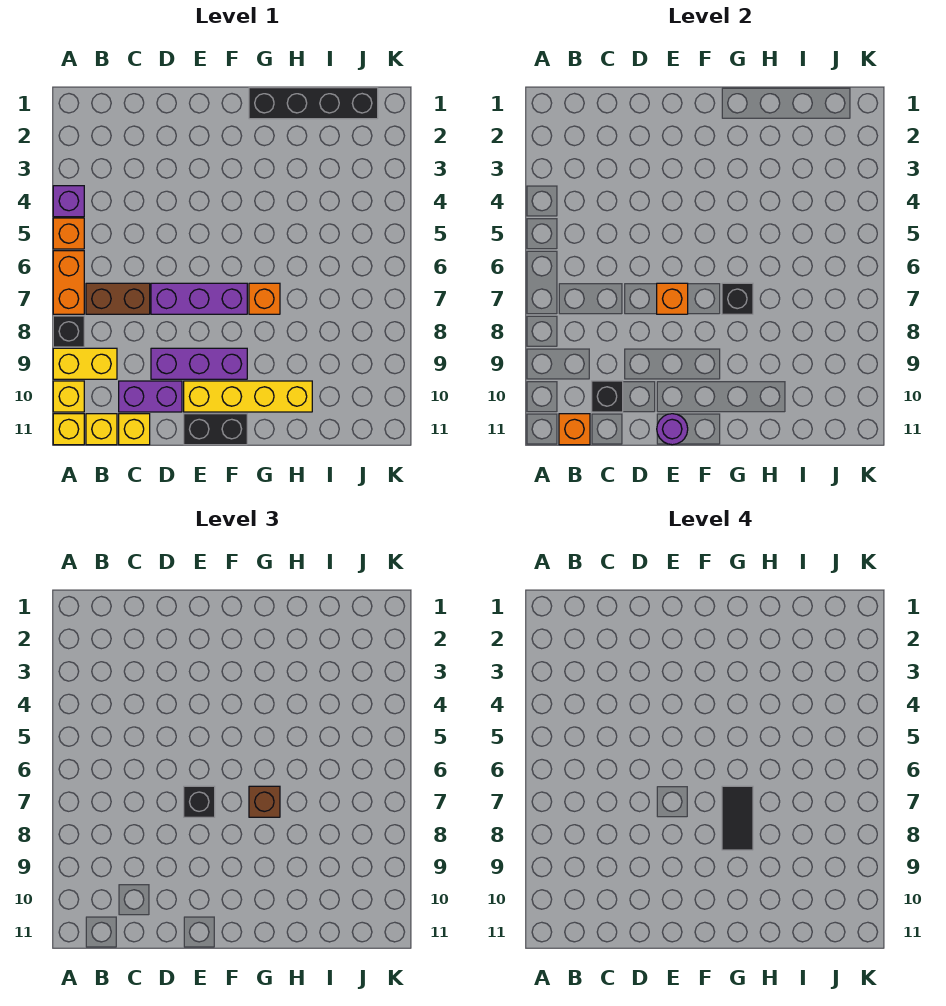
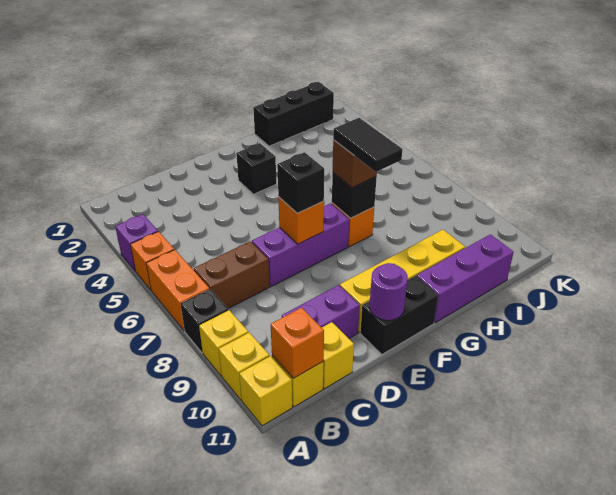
yellow 1x2 brick [53,348,117,379] -> yellow 1x1 brick [199,310,248,376]
black 1x1 brick [592,381,623,412] -> black 1x1 brick moved to [236,143,276,194]
purple 1x3 brick [151,348,247,379] -> purple 1x3 brick moved to [417,234,514,323]
black 1x4 brick [249,88,378,119] -> black 1x3 brick [253,82,334,146]

